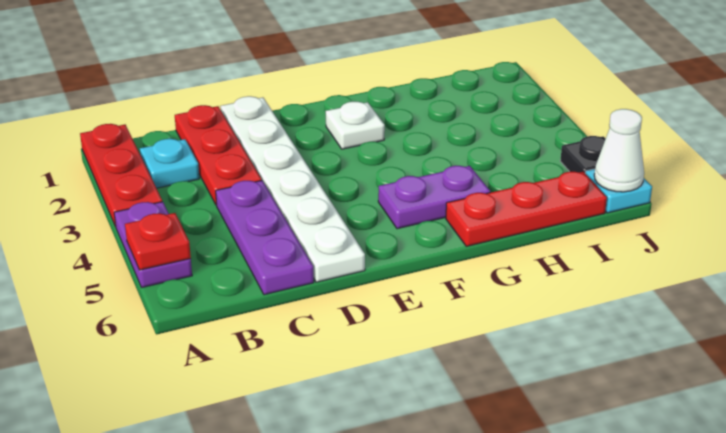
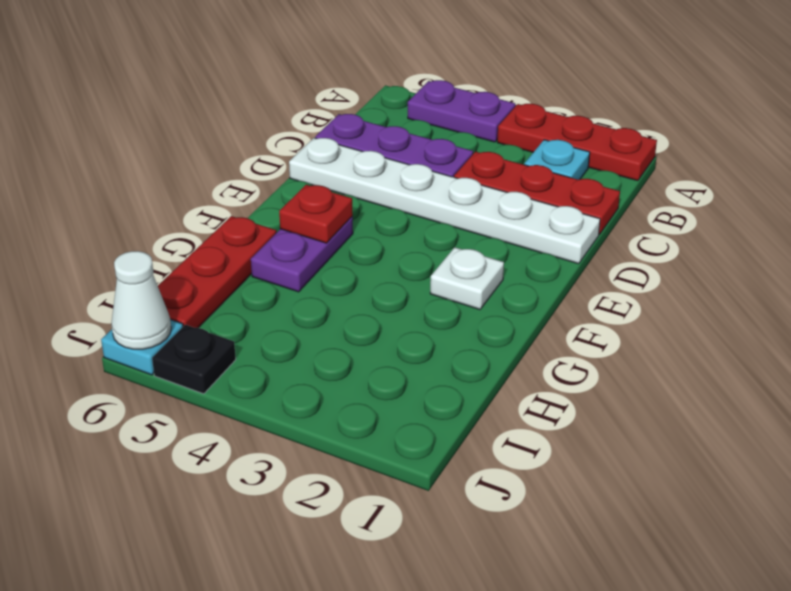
red 1x1 plate [125,213,191,270] -> red 1x1 plate moved to [279,185,353,243]

